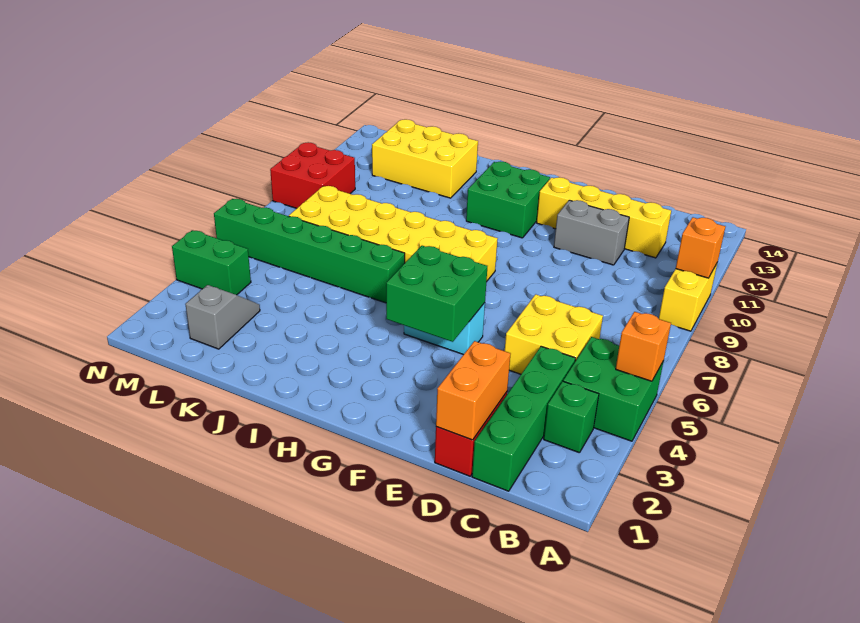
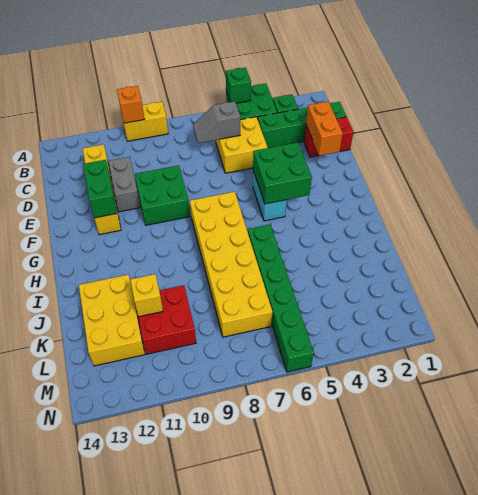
orange 1x1 brick [616,312,671,381] -> green 1x1 brick [226,67,251,103]
orange 1x2 brick [436,341,510,440] -> orange 1x2 brick turned to [306,101,343,156]
green 2x2 brick [466,162,550,238] -> green 2x2 brick moved to [135,165,190,225]
none -> yellow 1x1 brick [130,274,163,317]
grey 1x2 slope [185,285,260,349] -> grey 1x2 slope moved to [193,101,240,143]
green 1x2 brick [172,230,251,295] -> green 1x2 brick moved to [83,160,117,218]
red 2x2 brick [270,142,355,208] -> red 2x2 brick moved to [138,285,196,354]

